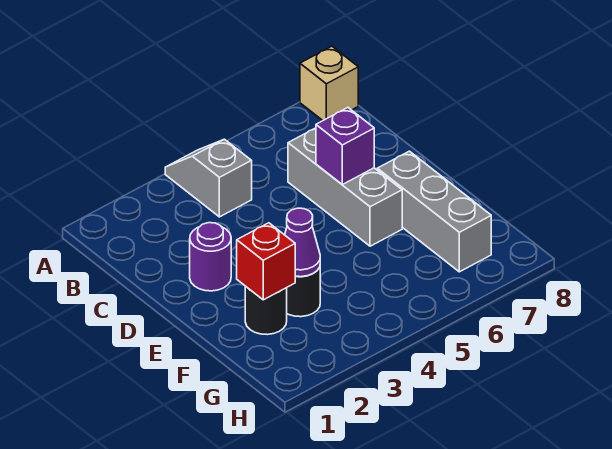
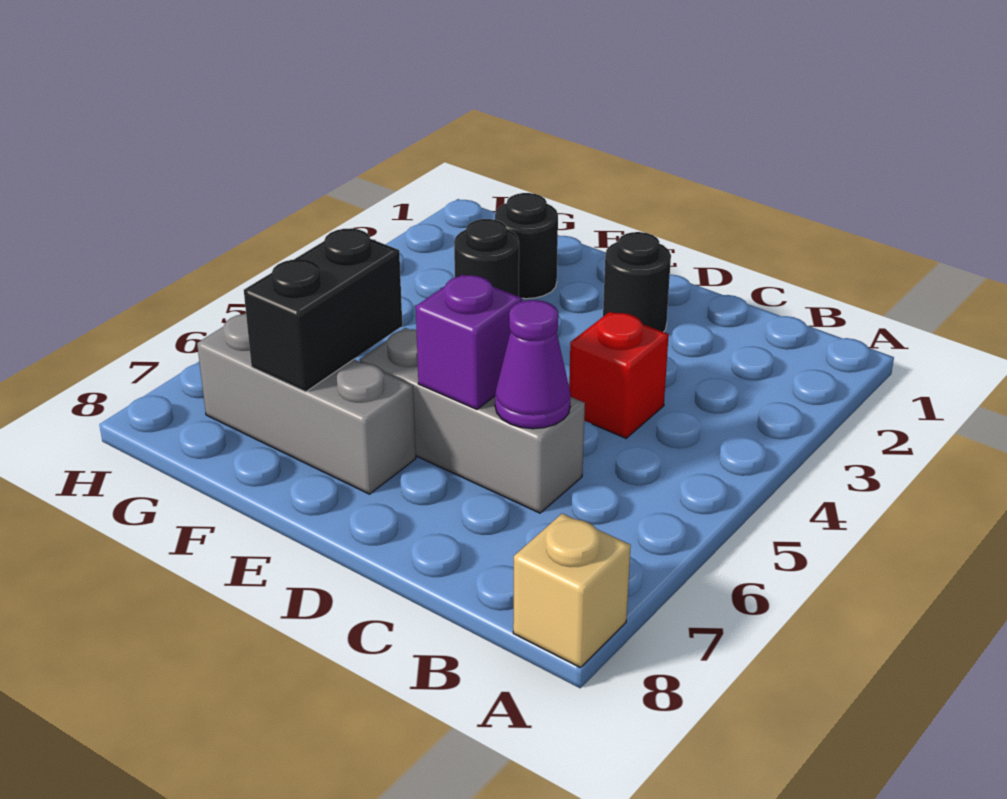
grey 1x2 slope [165,139,252,217] -> none
purple 1x1 round brick [190,223,231,291] -> black 1x1 round brick [603,232,671,332]
red 1x1 brick [237,223,296,300] -> red 1x1 brick moved to [569,312,669,438]
purple 1x1 cone [285,208,320,277] -> purple 1x1 cone moved to [495,300,571,429]
none -> black 1x2 brick [244,228,402,392]

